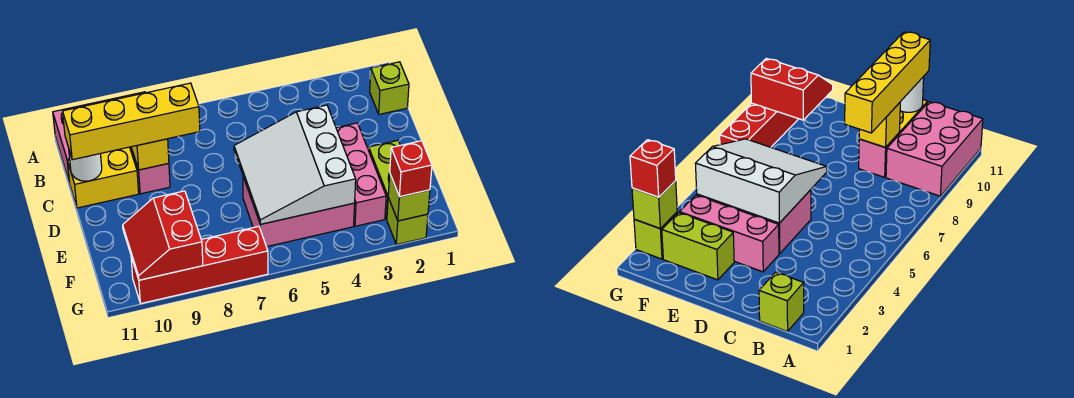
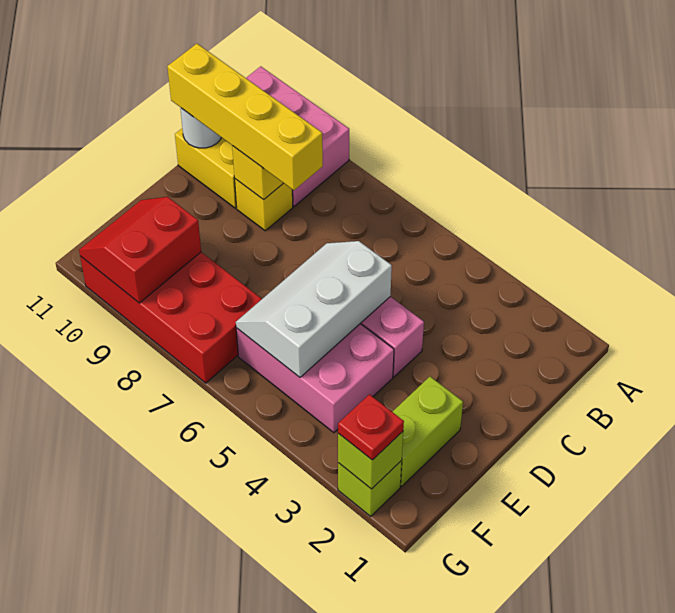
lime 1x1 brick [370,62,409,114] -> none
pink 1x1 brick [131,148,170,194] -> yellow 1x1 brick [235,179,293,231]
pink 1x3 brick [336,123,386,226] -> none
white 3x3 slope [234,105,356,224] -> white 2x3 slope [236,241,392,377]
red 1x1 brick [390,141,432,197] -> red 1x1 plate [338,394,404,460]
red 1x4 brick [131,226,268,303] -> red 2x4 brick [80,252,262,383]

